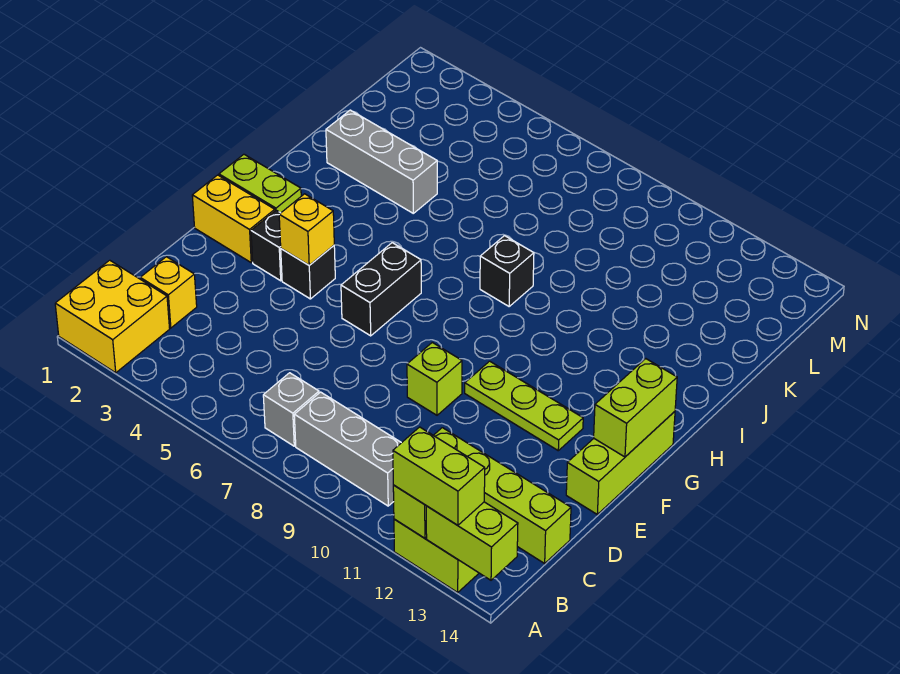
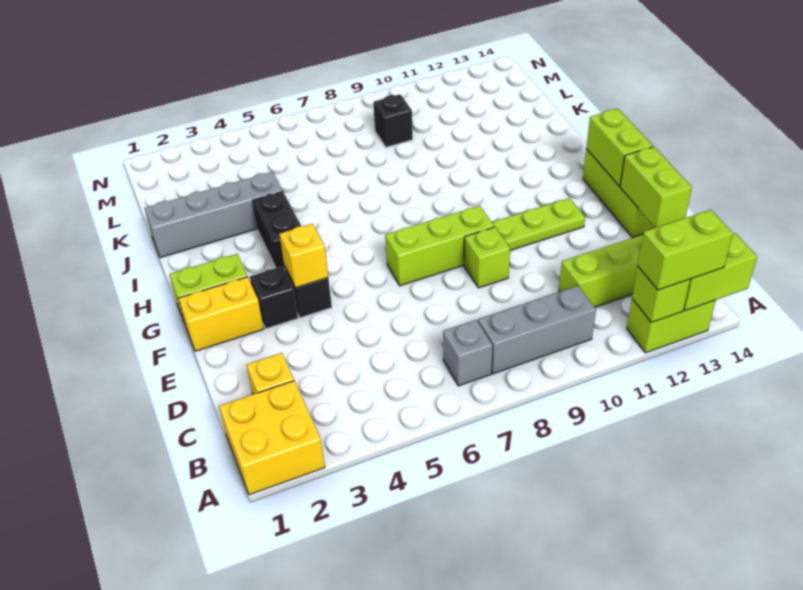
none -> lime 1x2 brick [620,147,692,228]
black 1x2 brick [341,243,421,336] -> black 1x2 brick moved to [252,191,301,269]
none -> lime 1x3 brick [385,206,494,286]
black 1x1 brick [480,236,534,306] -> black 1x1 brick moved to [373,94,413,147]
grey 1x3 brick [326,110,437,213] -> grey 1x4 brick [144,172,283,258]

